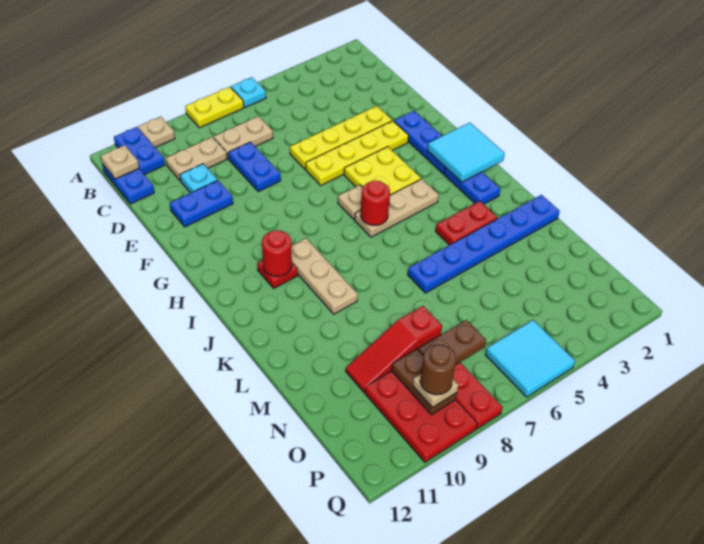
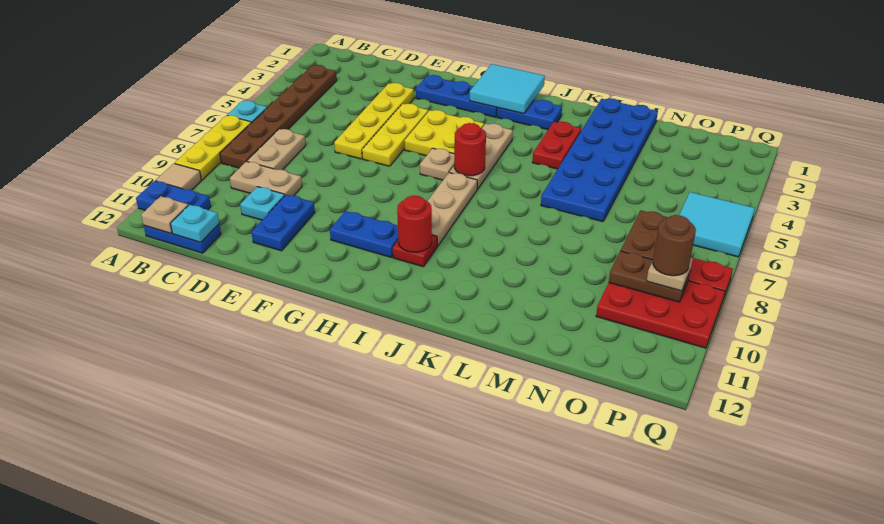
yellow 1x2 plate [185,87,244,128] -> yellow 1x3 plate [175,115,251,180]
tan 1x1 plate [138,117,175,147] -> tan 1x1 tile [156,163,201,190]
none -> brown 1x6 plate [220,65,337,168]
tan 1x2 plate [166,137,227,181] -> tan 1x2 plate turned to [230,161,302,196]
none -> cyan 1x1 plate [170,205,219,242]
blue 1x2 plate [228,142,281,192] -> blue 1x2 plate moved to [330,211,398,257]
yellow 1x4 plate [306,121,409,185] -> yellow 1x3 plate [362,104,428,166]
tan 1x3 plate [292,238,358,314] -> tan 1x3 plate turned to [427,173,477,246]
blue 1x6 plate [408,195,560,293] -> blue 2x6 plate [541,98,658,222]
red 1x3 slope [346,306,442,392] -> none

